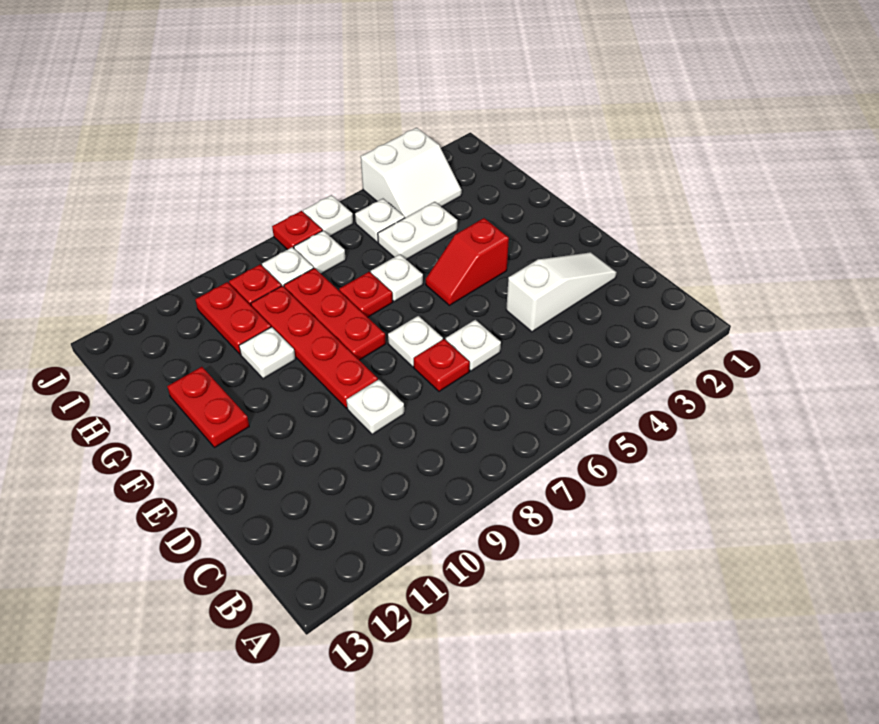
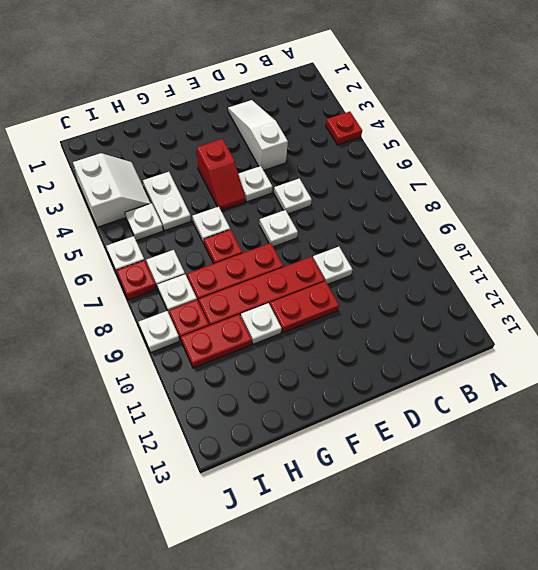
red 1x1 plate [414,339,470,391] -> red 1x1 plate moved to [326,112,362,145]
none -> white 1x1 plate [239,166,272,202]
red 1x2 plate [167,367,249,448] -> red 1x2 plate moved to [270,281,339,333]
none -> white 1x1 plate [139,311,179,353]

